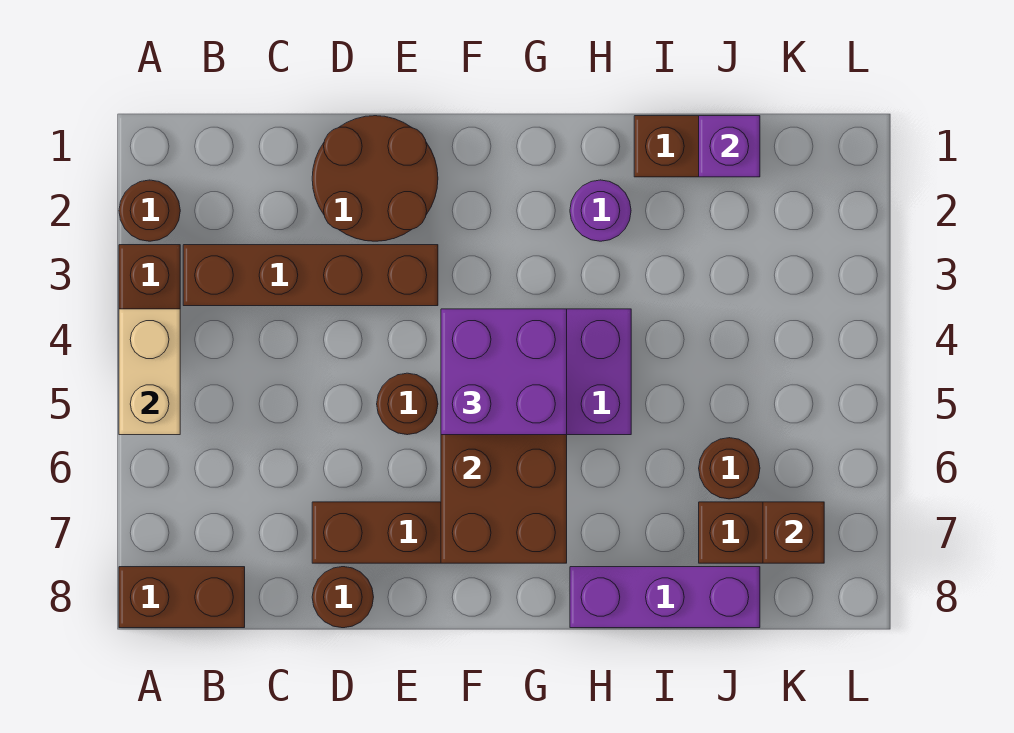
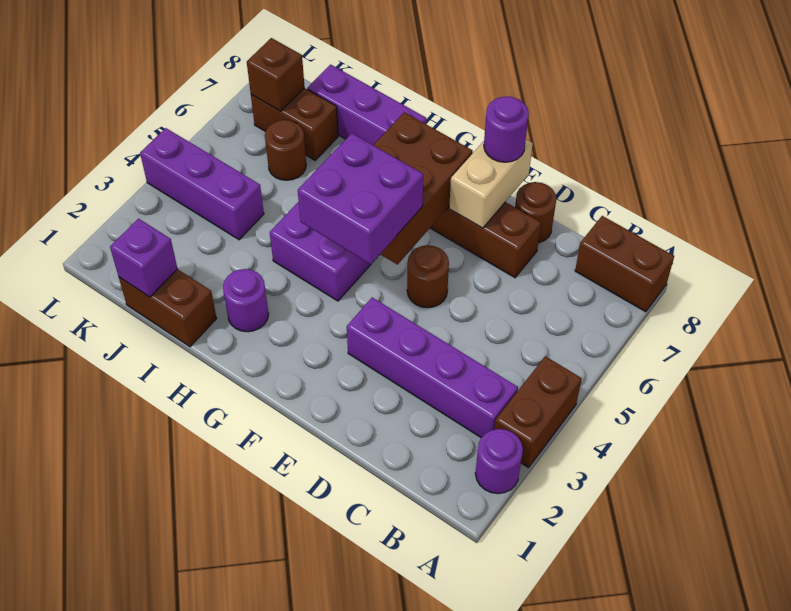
brown 1x1 round brick [119,180,180,241] -> purple 1x1 round brick [475,429,523,494]
tan 1x2 brick [119,309,180,435] -> tan 1x2 brick moved to [449,140,533,228]
brown 1x4 brick [183,245,438,306] -> purple 1x4 brick [347,298,518,438]
brown 2x2 round brick [312,116,438,241] -> none
none -> purple 1x1 round brick [484,96,529,162]
none -> purple 1x3 brick [140,128,264,240]

